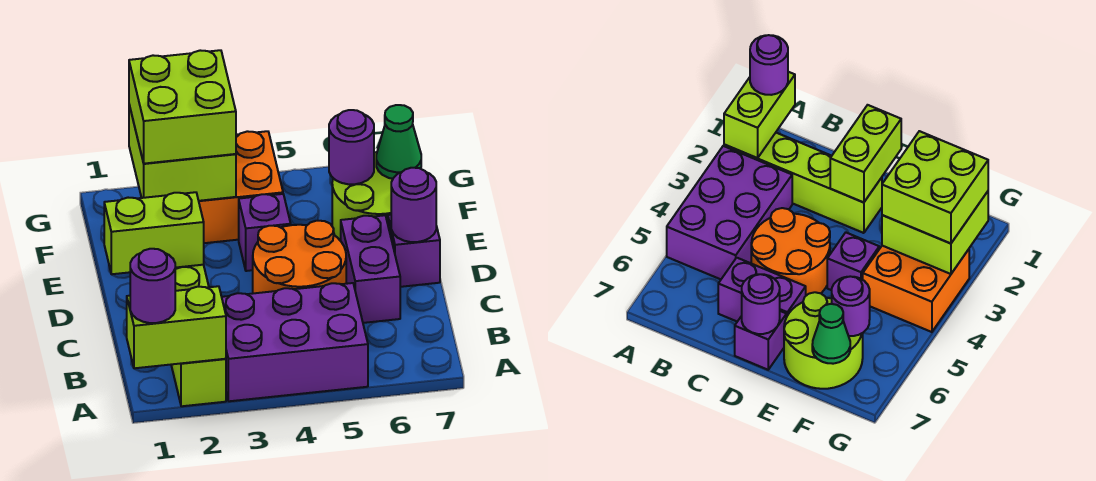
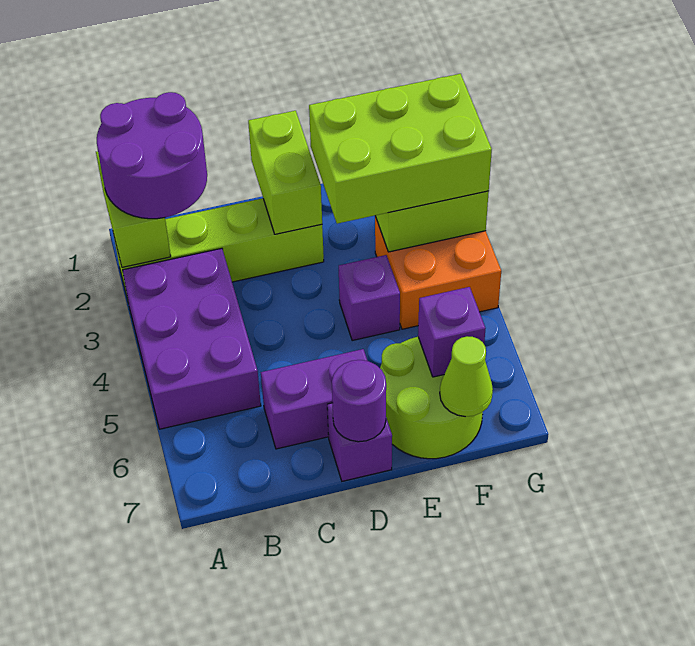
purple 1x1 round brick [130,249,175,323] -> purple 2x2 round brick [97,92,207,219]
orange 2x2 round brick [253,221,346,293] -> none
lime 2x2 brick [129,50,236,164] -> lime 2x3 brick [309,74,492,224]
purple 1x1 round brick [329,110,374,184] -> purple 1x1 brick [418,287,486,377]
green 1x1 cone [376,105,421,179] -> lime 1x1 cone [440,336,493,417]

